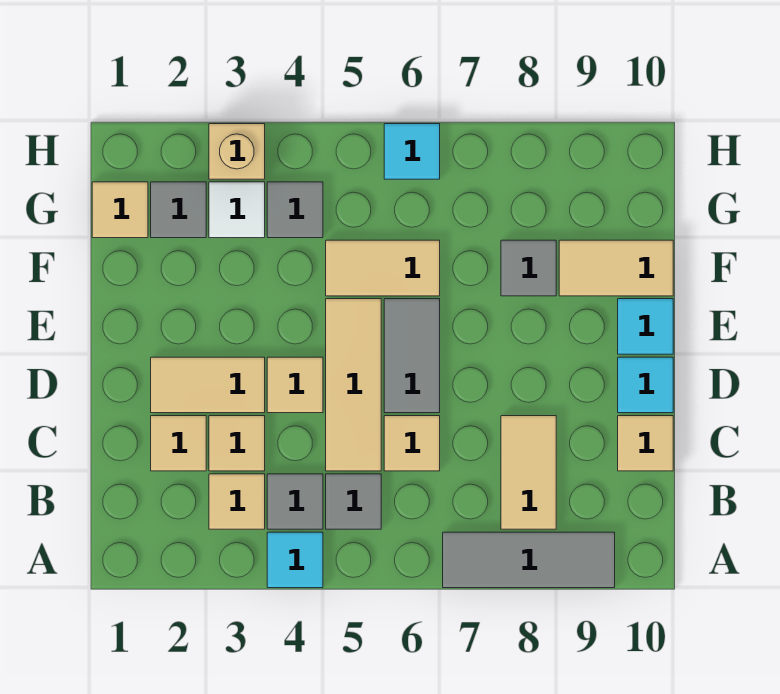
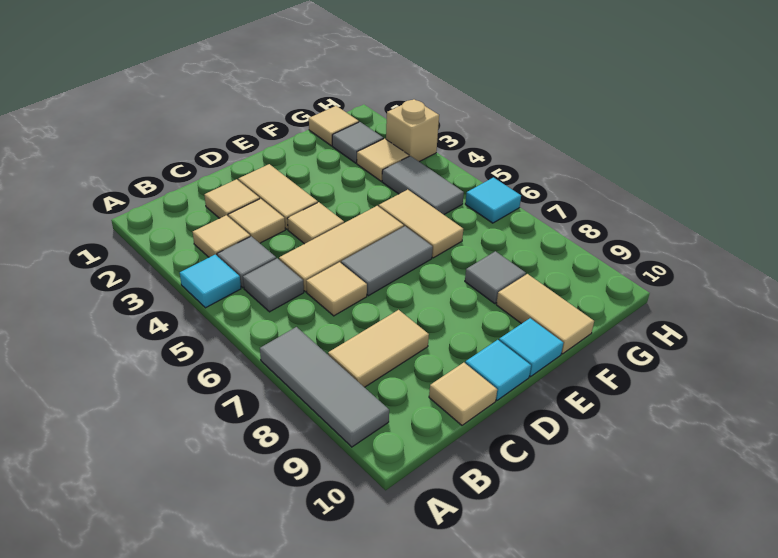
white 1x1 tile [209,182,265,238] -> tan 1x1 tile [357,139,409,181]
grey 1x1 tile [267,182,323,238] -> grey 1x2 tile [382,156,464,215]

